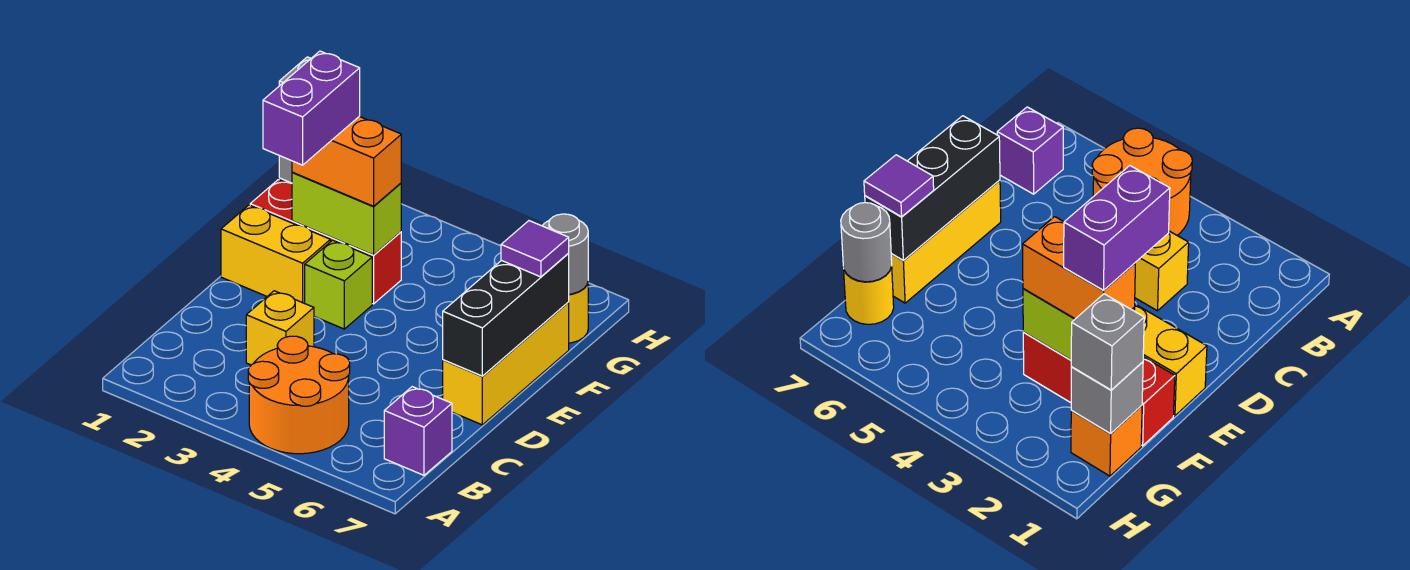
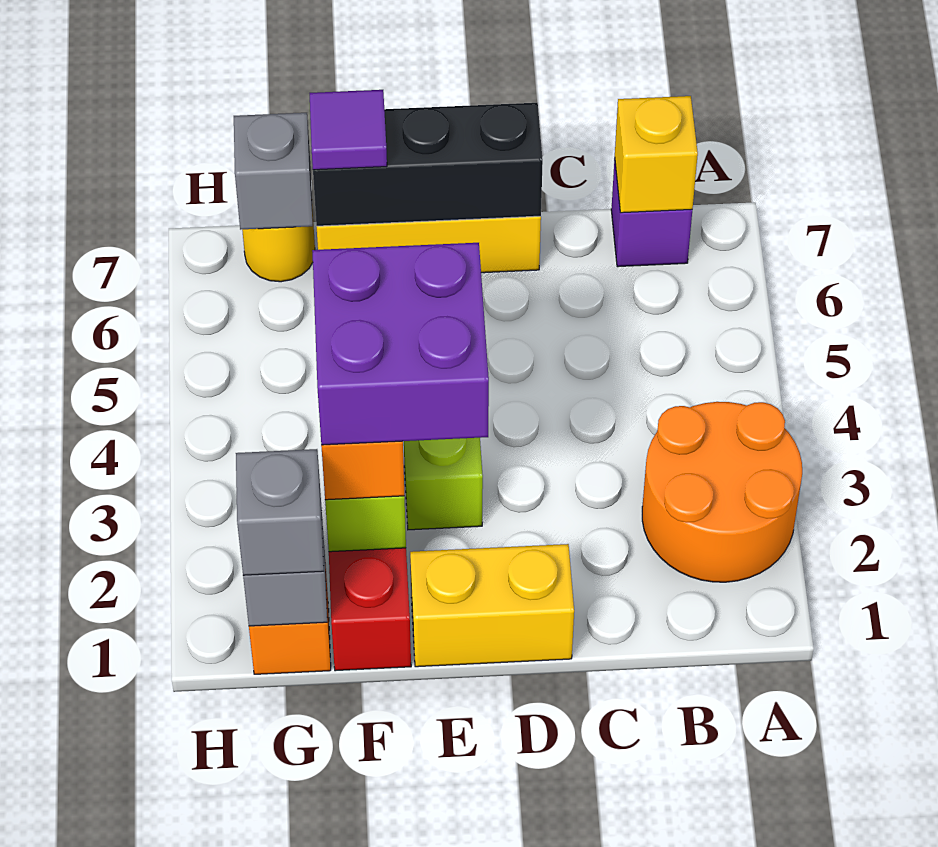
orange 2x2 round brick [248,336,350,454] -> orange 2x2 round brick moved to [642,402,802,582]
yellow 1x1 brick [246,291,314,365] -> yellow 1x1 brick moved to [615,96,698,213]
yellow 1x2 brick [221,205,330,303] -> yellow 1x2 brick turned to [410,544,574,667]
purple 1x2 brick [263,51,360,165] -> purple 2x2 brick [312,243,489,445]
grey 1x1 round brick [543,214,588,294] -> grey 1x1 brick [234,113,313,230]

